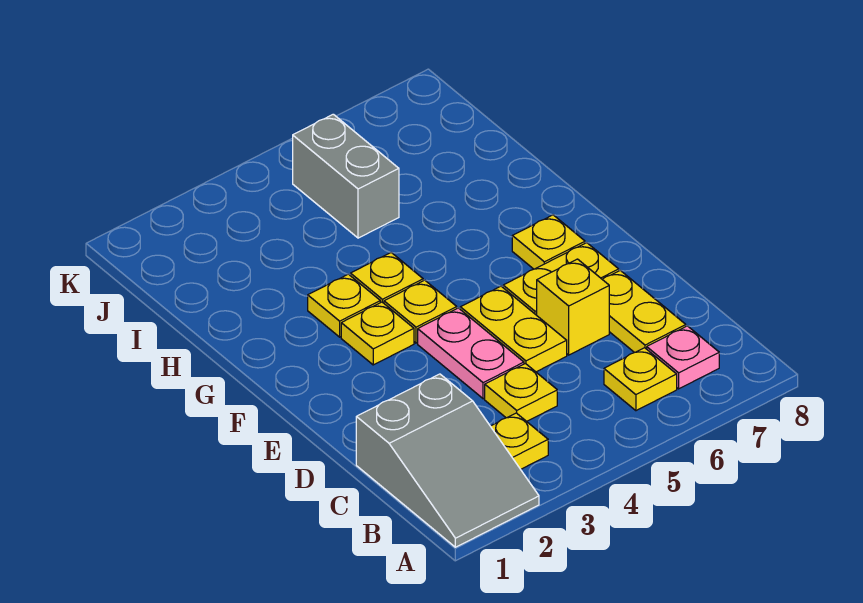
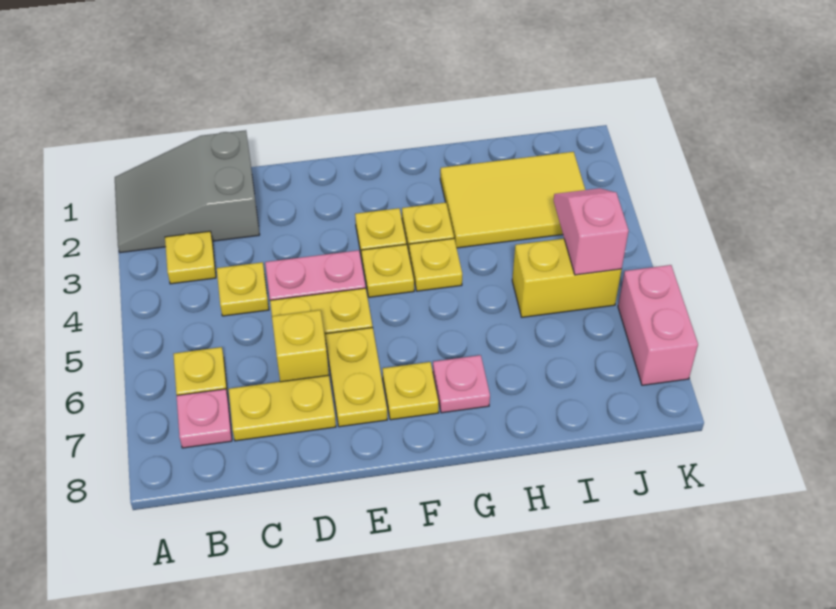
none -> pink 1x1 plate [433,355,490,413]
none -> yellow 2x3 tile [440,152,585,248]
grey 1x2 brick [293,114,399,238] -> yellow 1x2 brick [512,239,622,317]
none -> pink 1x2 slope [554,188,629,275]
none -> pink 1x2 brick [618,265,698,385]

